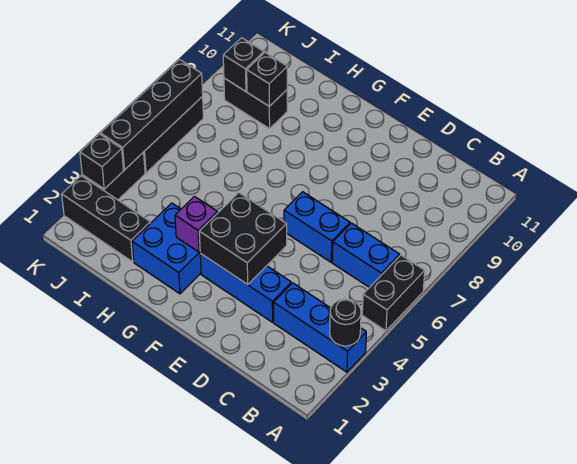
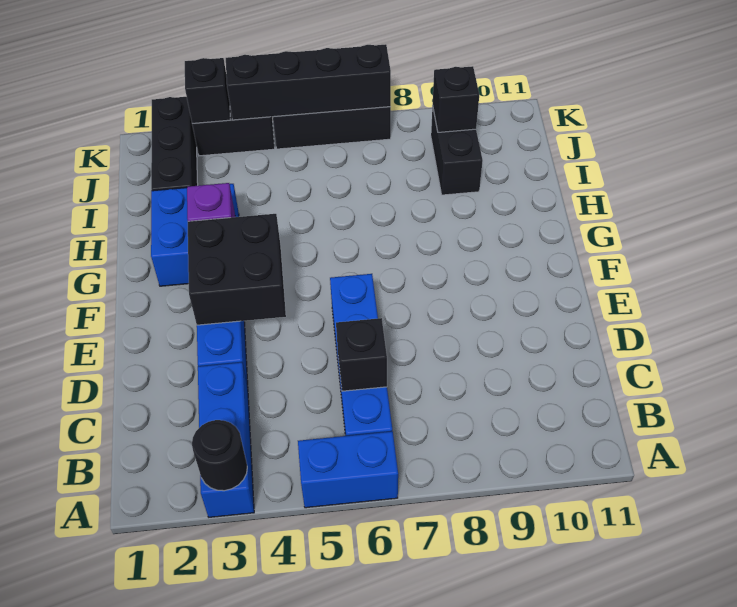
black 1x2 brick [362,255,425,331] -> blue 1x2 brick [298,431,398,508]
black 1x1 brick [247,53,287,106] -> black 1x1 brick moved to [336,318,387,391]

